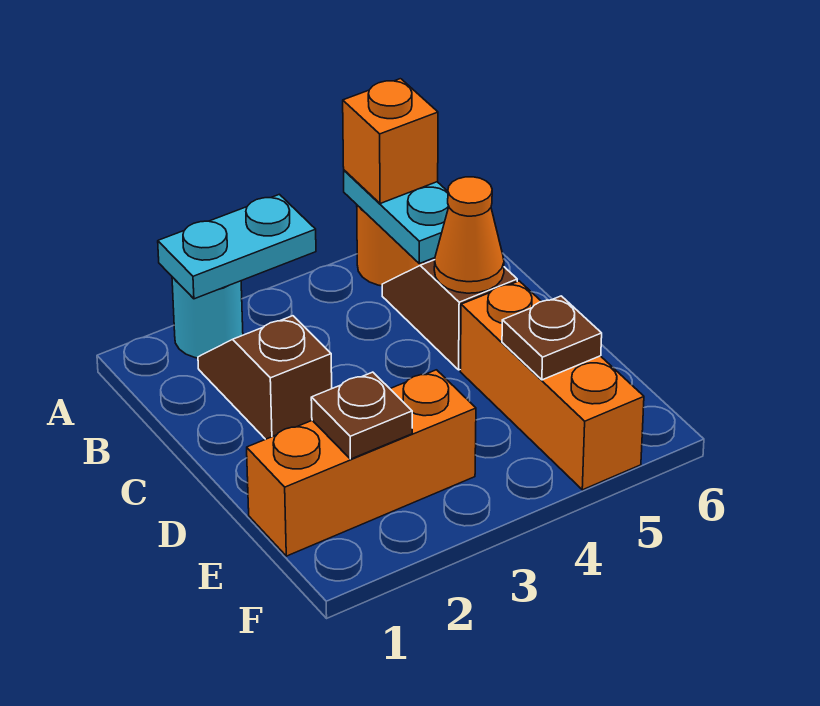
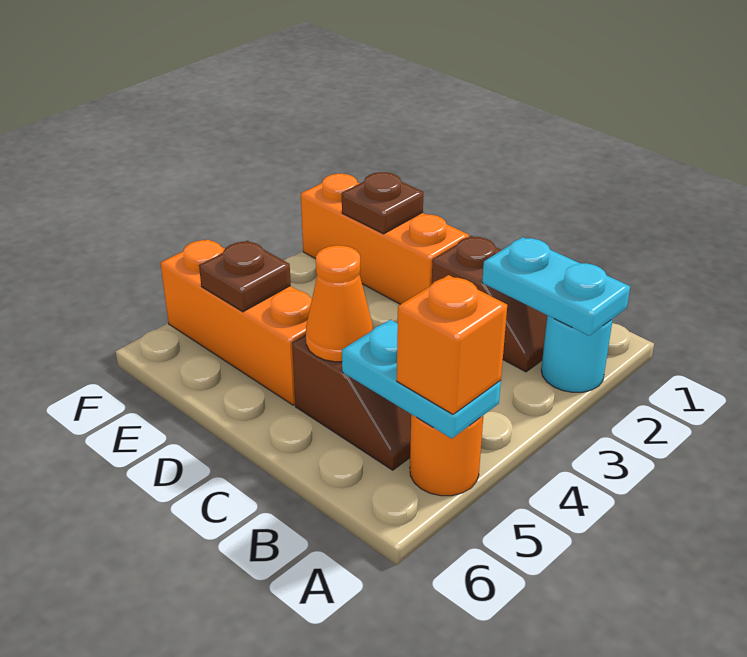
cyan 1x2 plate [158,194,316,299] -> cyan 1x2 plate turned to [482,237,630,336]
orange 1x3 brick [247,370,476,556] -> orange 1x3 brick turned to [301,174,469,304]

